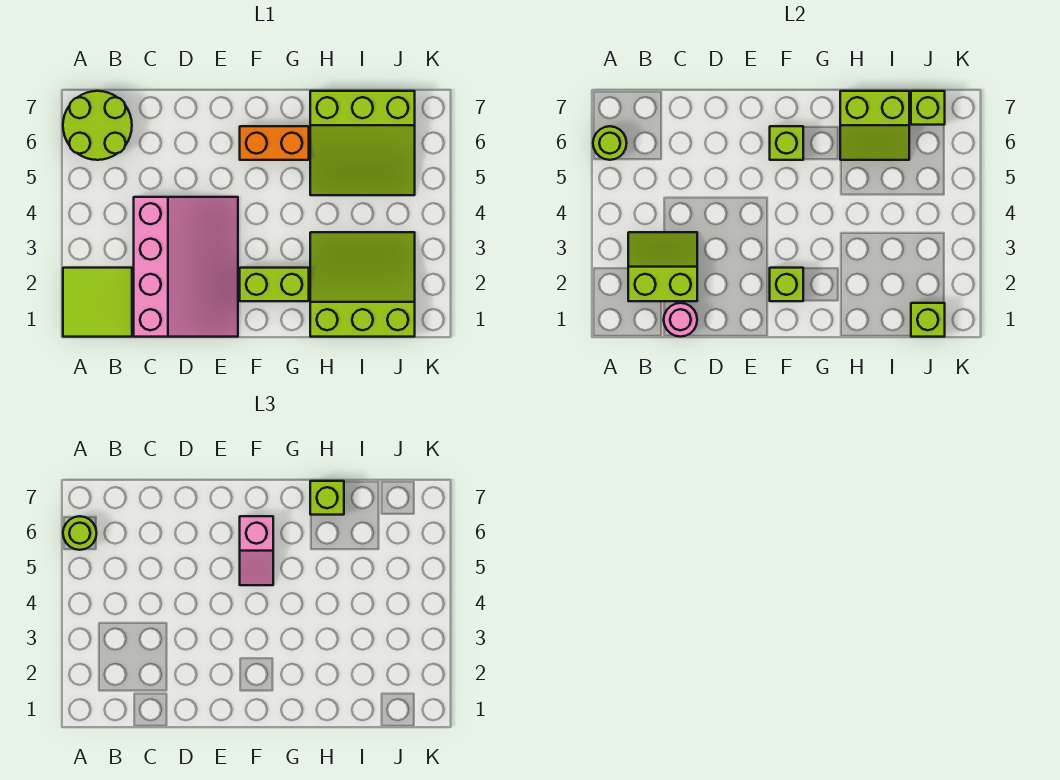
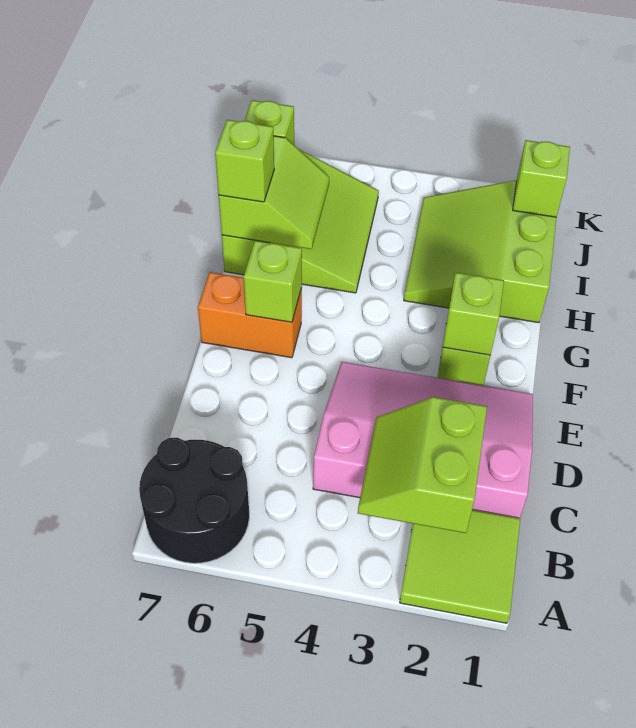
lime 2x2 round brick [63,91,132,160] -> black 2x2 round brick [139,438,249,563]
lime 1x1 round brick [593,126,627,160] -> none
lime 1x1 round brick [63,516,97,550] -> none
pink 1x1 round brick [664,303,697,337] -> none
pink 1x2 slope [240,516,273,585] -> none
orange 1x2 brick [240,126,309,160] -> orange 1x2 brick turned to [198,272,302,358]

